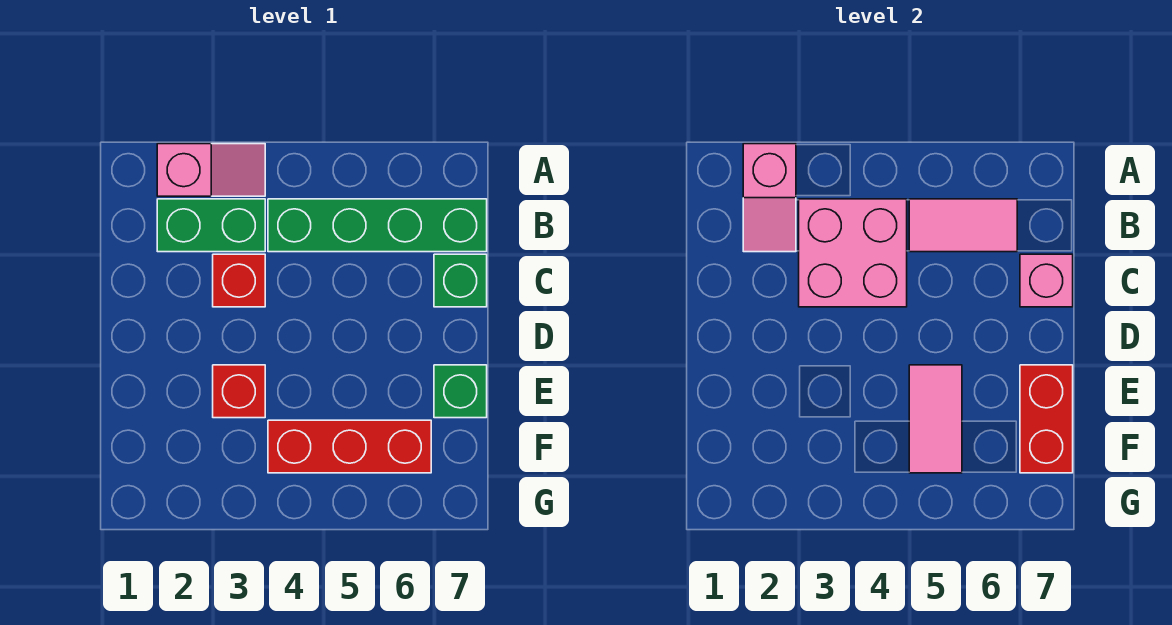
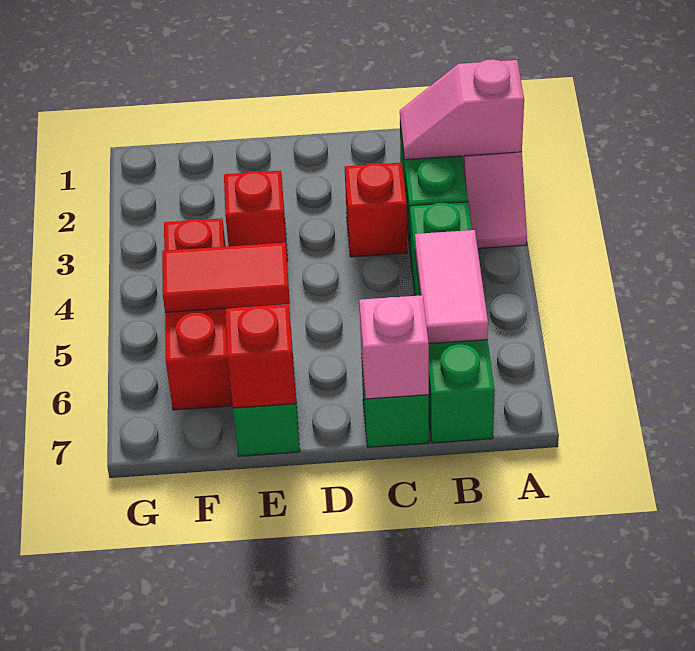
pink 2x2 brick [799,199,907,307] -> none
pink 1x2 tile [909,365,962,473] -> red 1x2 tile [162,243,290,312]
red 1x2 brick [1020,365,1073,473] -> red 1x1 brick [225,304,296,408]

